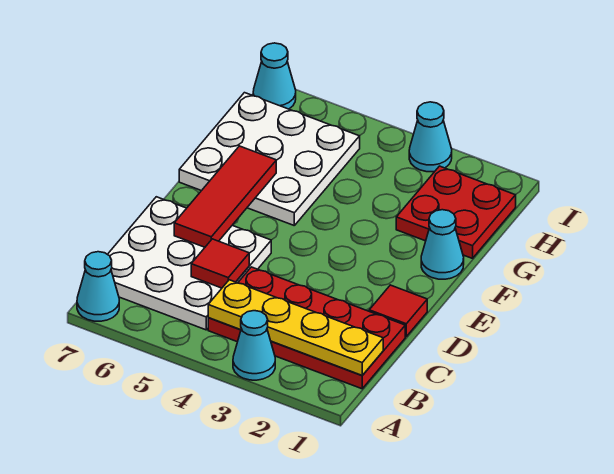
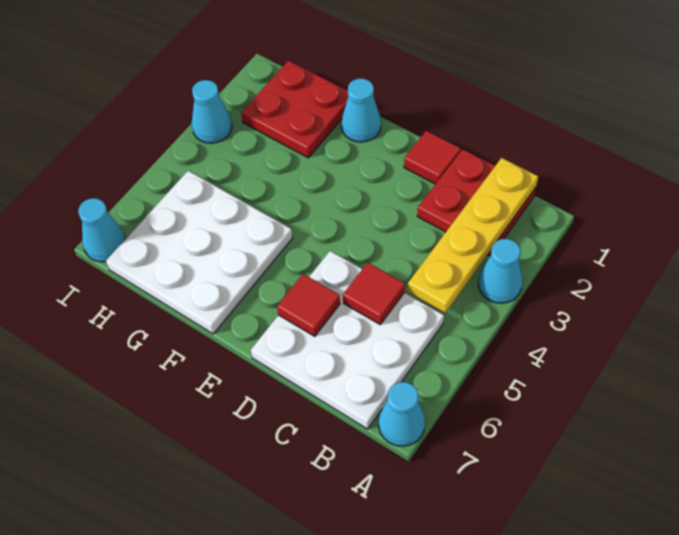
red 2x4 plate [208,267,405,389] -> red 2x2 plate [417,149,536,256]
red 1x3 tile [174,146,276,247] -> red 1x1 tile [277,274,340,336]

